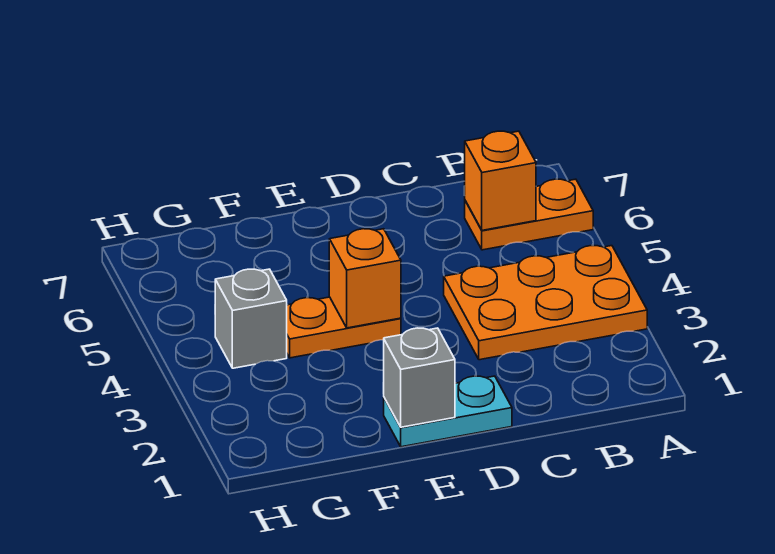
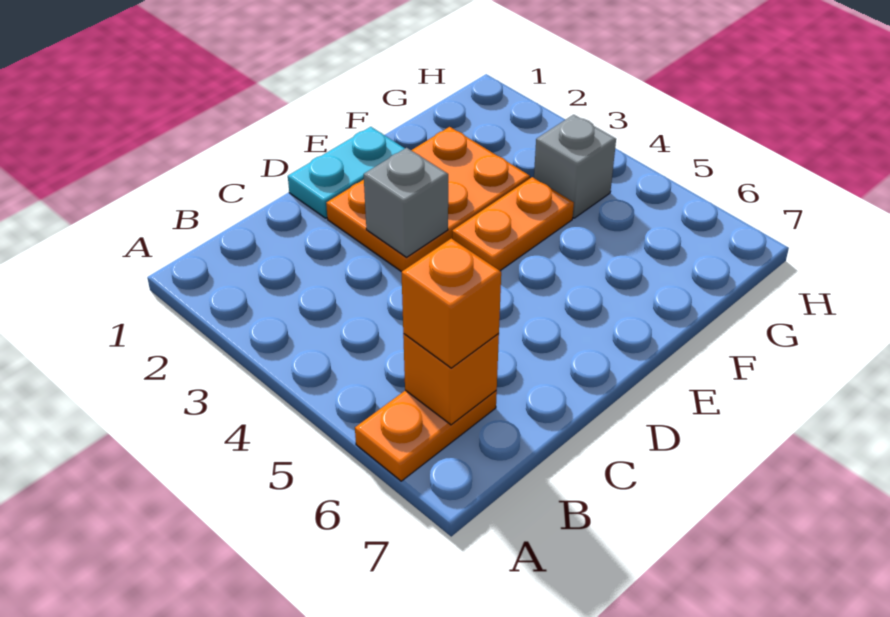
orange 2x3 plate [444,246,647,360] -> orange 2x3 plate moved to [326,127,530,272]
grey 1x1 brick [383,328,455,427] -> grey 1x1 brick moved to [364,148,448,257]
orange 1x1 brick [329,229,401,328] -> orange 1x1 brick moved to [402,239,501,368]

